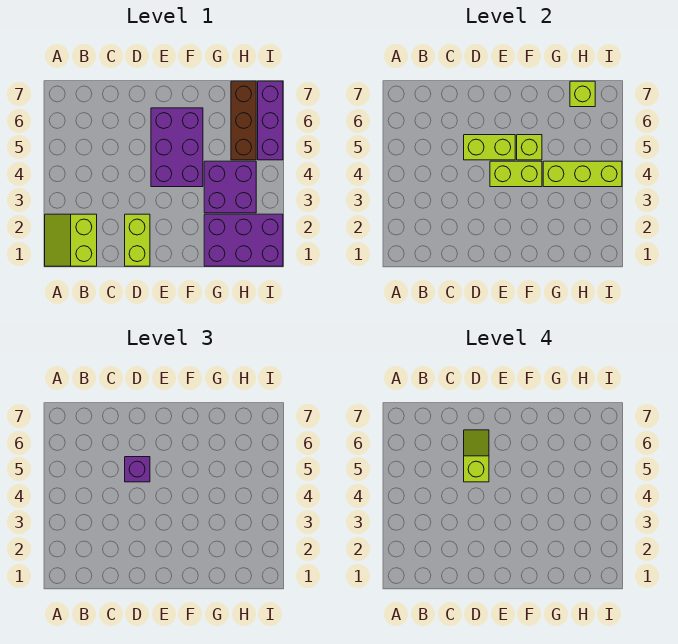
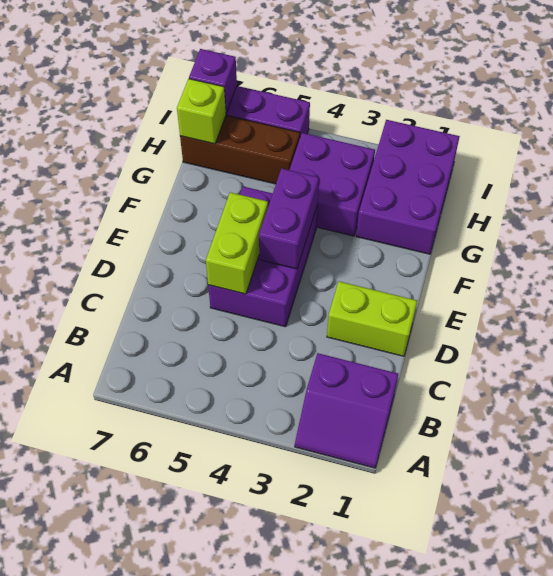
lime 2x2 slope [45,214,97,266] -> purple 2x2 slope [295,353,398,468]
purple 1x1 brick [125,457,150,482] -> purple 1x1 brick moved to [189,49,237,113]
lime 1x2 slope [464,430,489,482] -> none
purple 2x3 brick [151,108,203,187] -> purple 2x3 brick turned to [208,186,318,327]
lime 1x2 brick [490,161,542,187] -> purple 1x2 brick [259,168,319,269]
lime 1x1 brick [517,135,542,160] -> none
lime 1x3 brick [543,161,622,187] -> none

